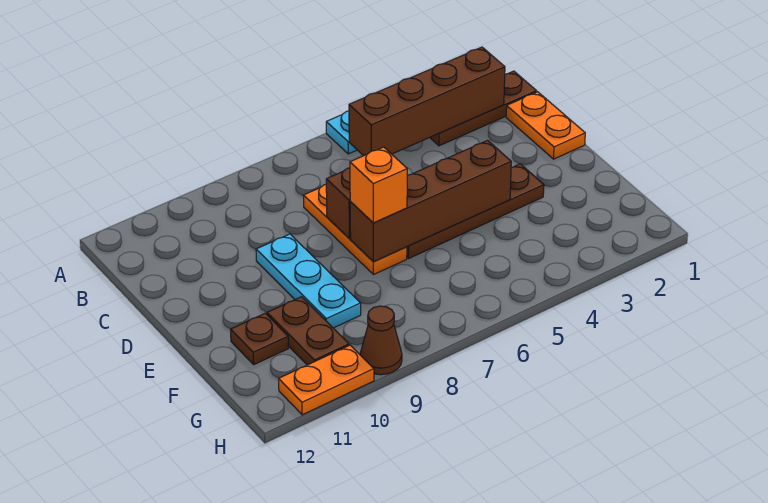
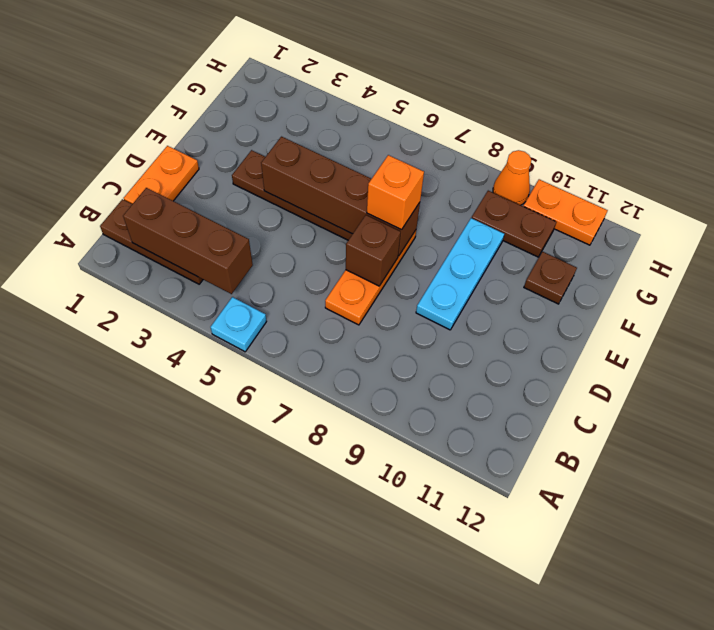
brown 1x4 brick [349,47,505,156] -> brown 1x3 brick [123,188,253,294]
brown 1x2 plate [267,297,349,365] -> brown 1x2 plate turned to [472,191,556,257]
brown 1x1 cone [360,306,402,375] -> orange 1x1 cone [493,150,531,205]

